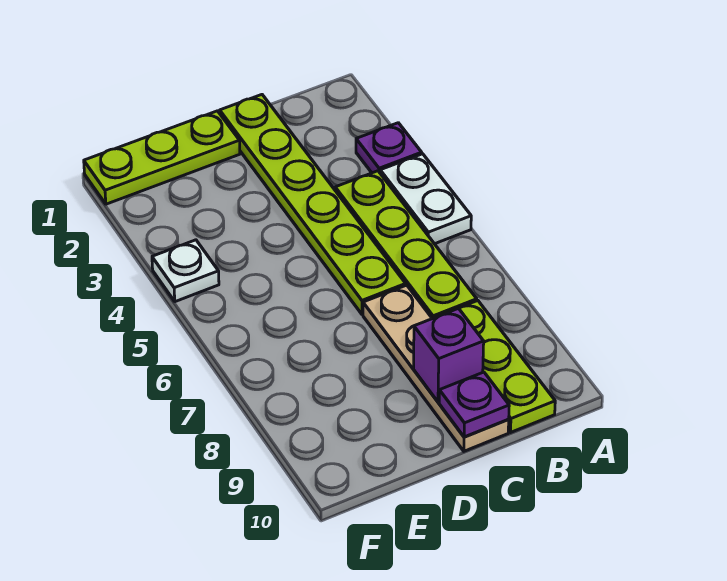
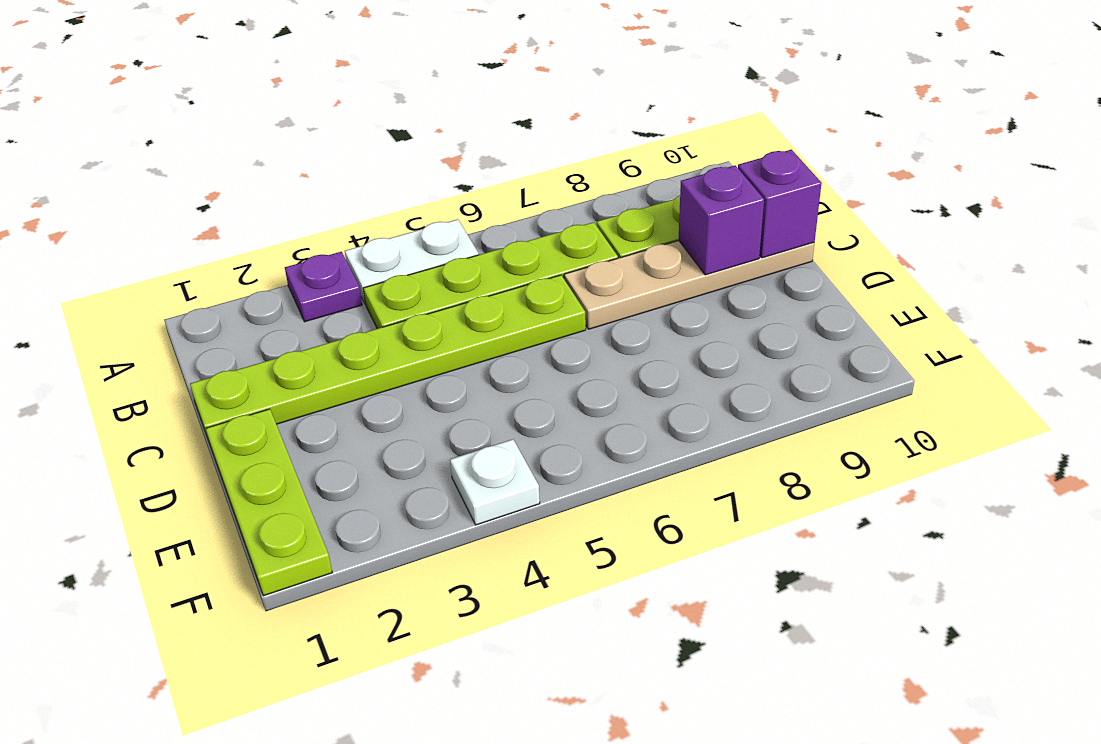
purple 1x1 plate [439,372,509,437] -> purple 1x1 brick [738,150,822,258]

